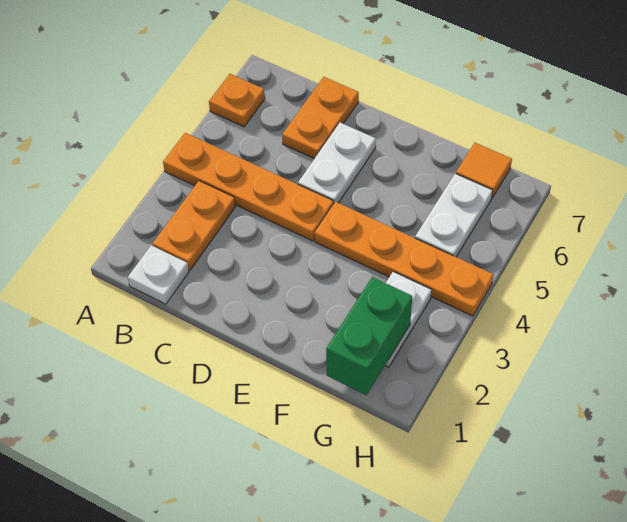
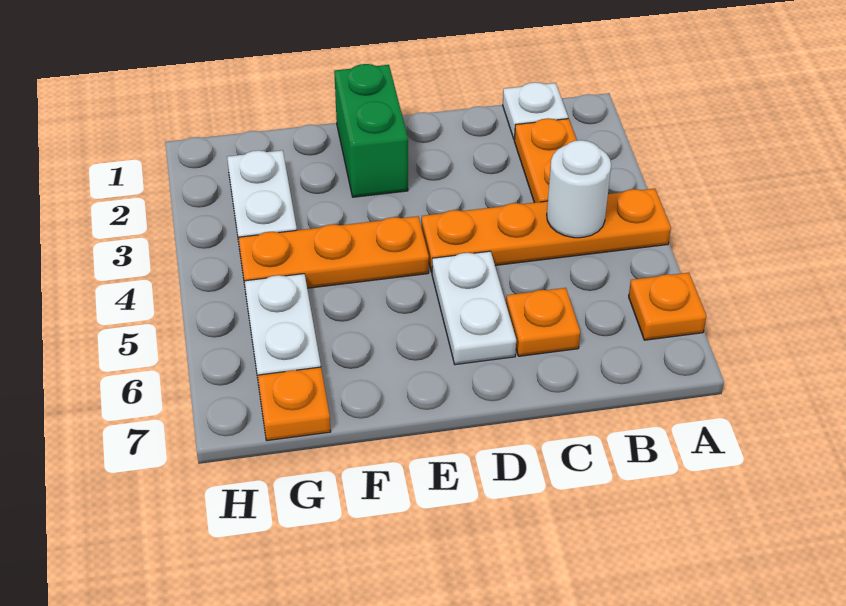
none -> white 1x1 round brick [547,140,611,238]
orange 1x2 plate [282,77,359,159] -> orange 1x1 plate [506,288,580,356]
orange 1x4 plate [315,202,494,316] -> orange 1x3 plate [238,216,429,292]
green 1x2 brick [326,277,412,395] -> green 1x2 brick moved to [334,64,408,197]
orange 1x1 tile [456,143,512,198] -> orange 1x1 plate [258,367,331,441]

